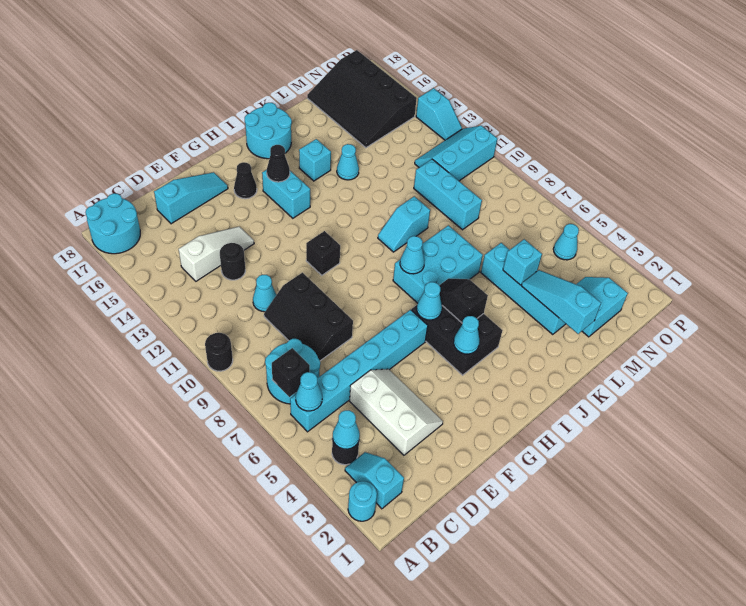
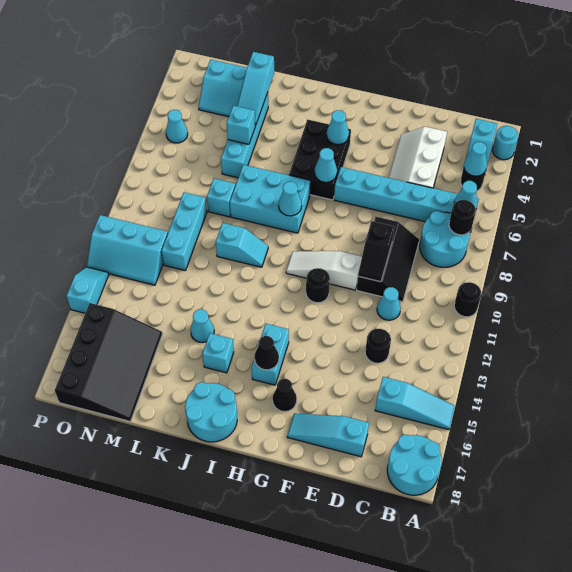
none -> cyan 1x3 slope [375,377,455,430]
black 1x1 brick [272,348,310,397] -> black 1x1 round brick [449,200,476,235]
white 1x3 slope [179,227,254,281] -> white 1x3 slope moved to [286,251,362,290]
black 1x1 brick [306,231,340,275] -> black 1x1 round brick [306,268,330,303]
black 1x2 slope [439,278,488,323] -> black 1x2 slope moved to [358,221,394,282]
none -> cyan 1x1 brick [207,178,235,217]

